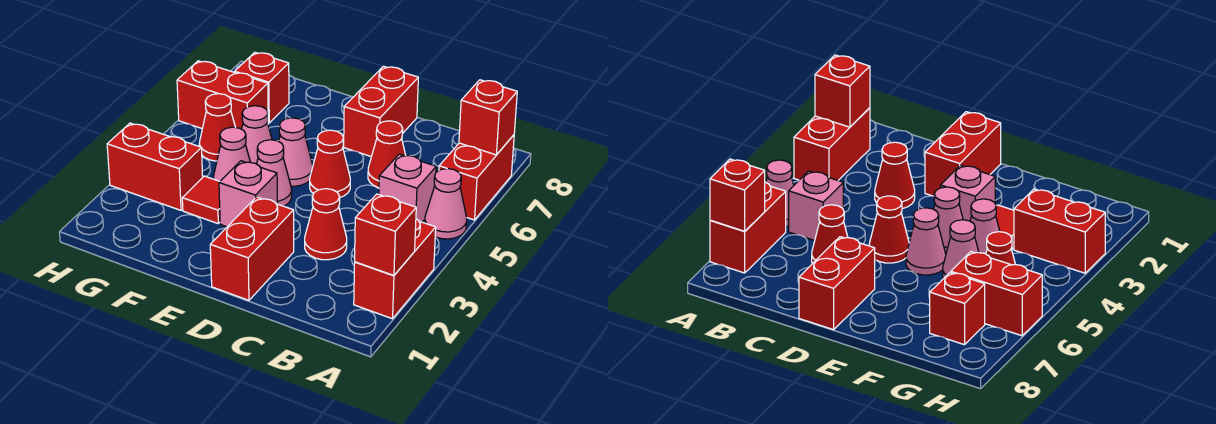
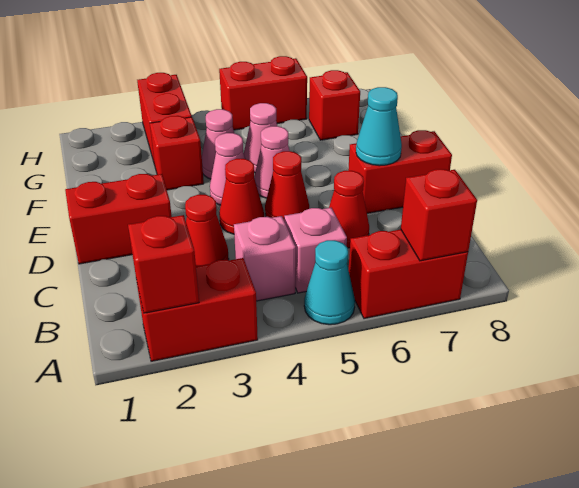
pink 1x1 cone [425,169,467,239] -> cyan 1x1 cone [304,240,355,325]
none -> cyan 1x1 cone [356,87,402,166]
pink 1x1 brick [219,161,277,227] -> pink 1x1 brick moved to [234,216,296,301]
red 1x1 tile [182,176,220,223] -> red 1x1 brick [150,116,204,190]
red 1x1 cone [199,94,236,161] -> red 1x1 cone moved to [219,159,264,234]
red 1x2 brick [177,61,268,129] -> red 1x2 brick turned to [219,56,307,130]

